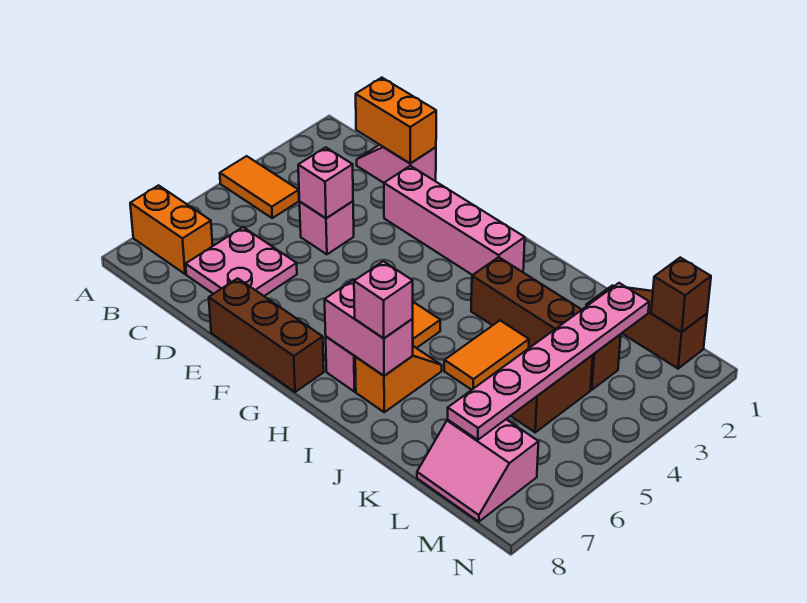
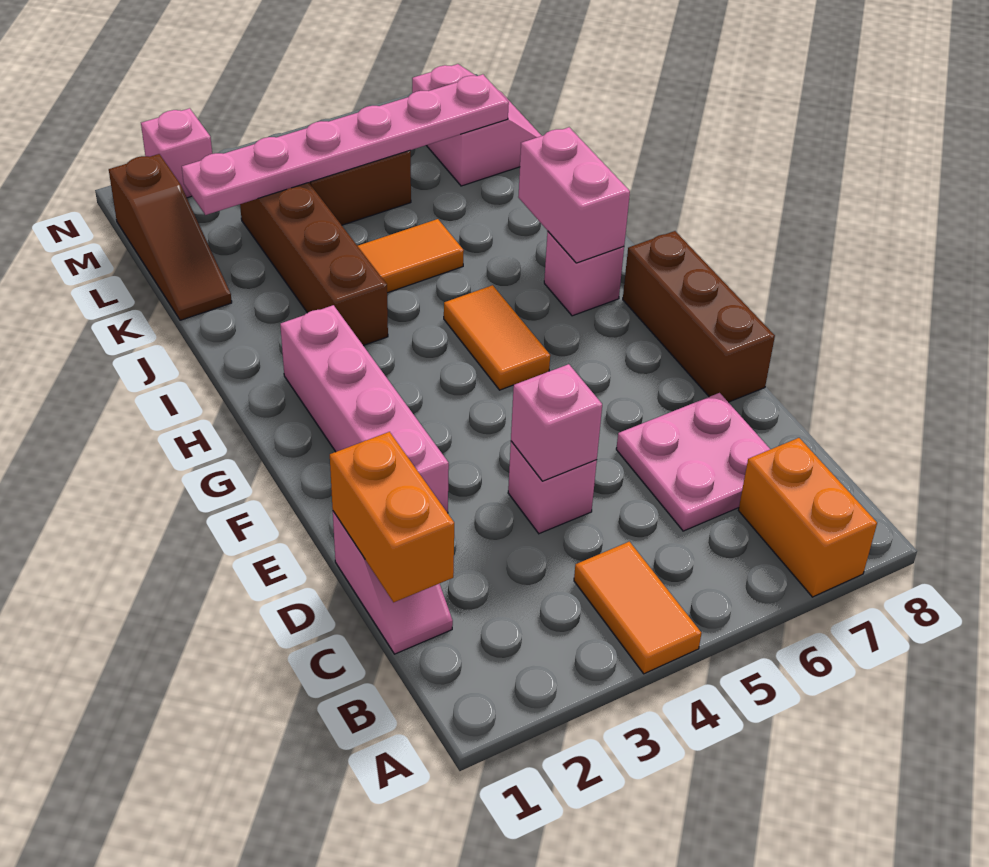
orange 1x2 slope [355,346,442,412] -> none
pink 1x1 brick [354,261,413,338] -> pink 1x1 brick moved to [141,108,212,198]
brown 1x1 brick [651,258,711,332] -> none

